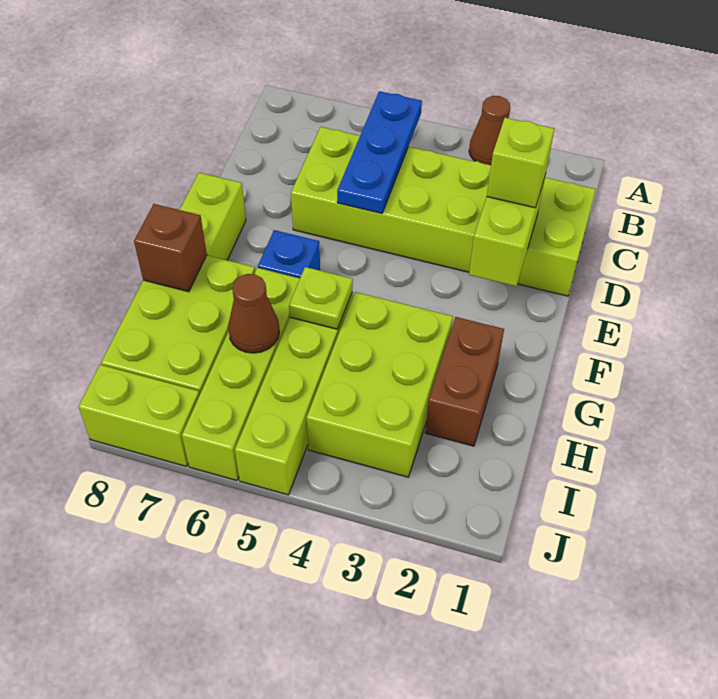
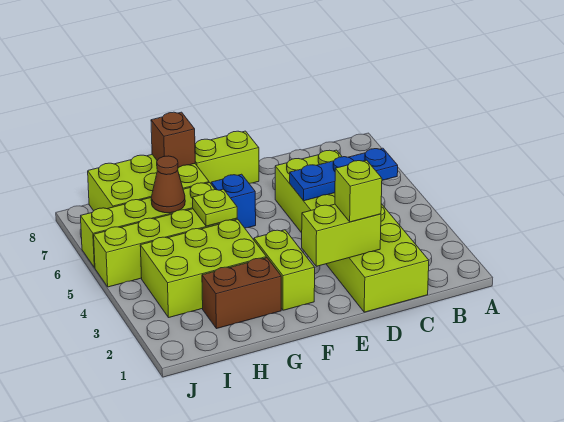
brown 1x1 cone [469,96,510,165] -> none
lime 1x2 brick [79,365,200,466] -> lime 1x2 brick moved to [254,230,315,310]

